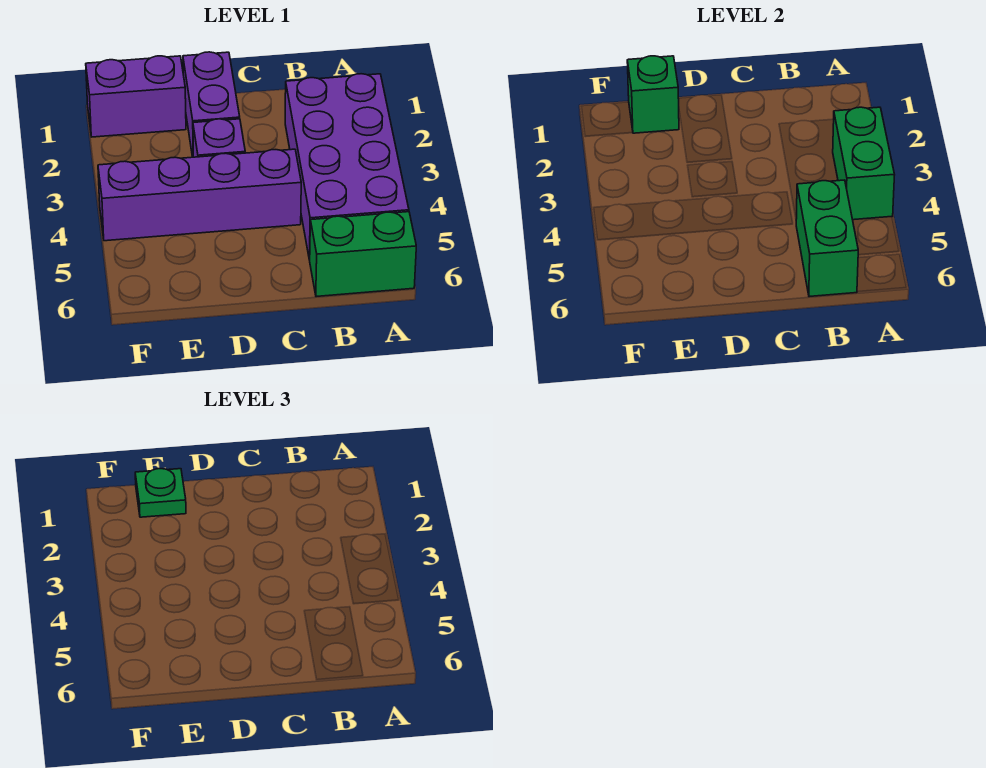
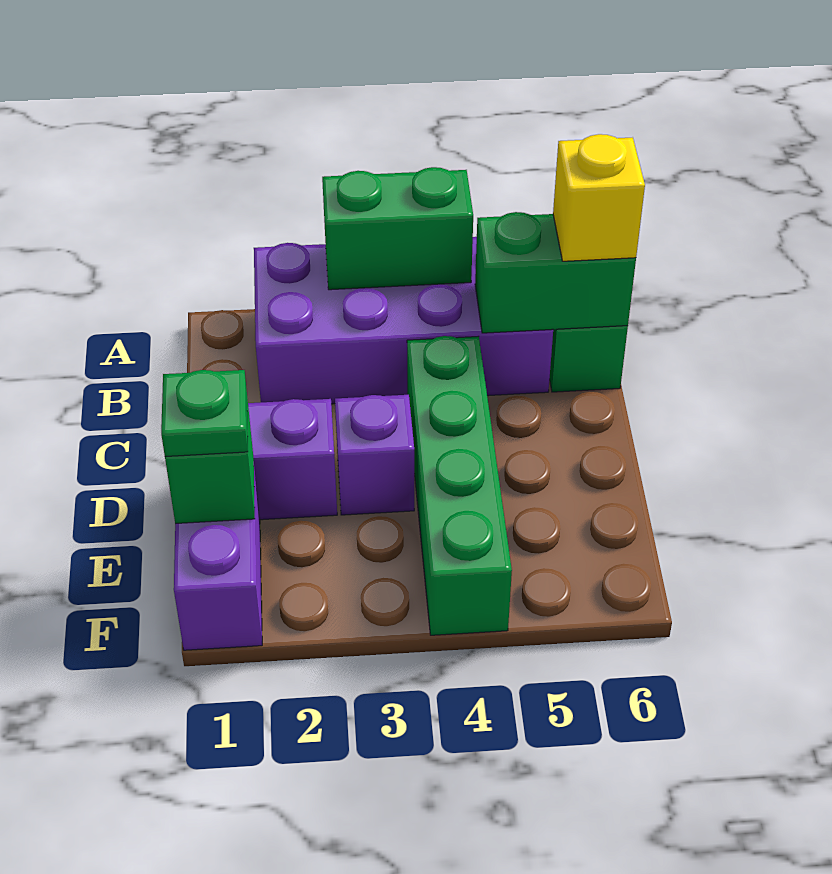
none -> yellow 1x1 brick [553,134,645,261]
purple 1x4 brick [98,149,301,241] -> green 1x4 brick [407,336,512,635]

